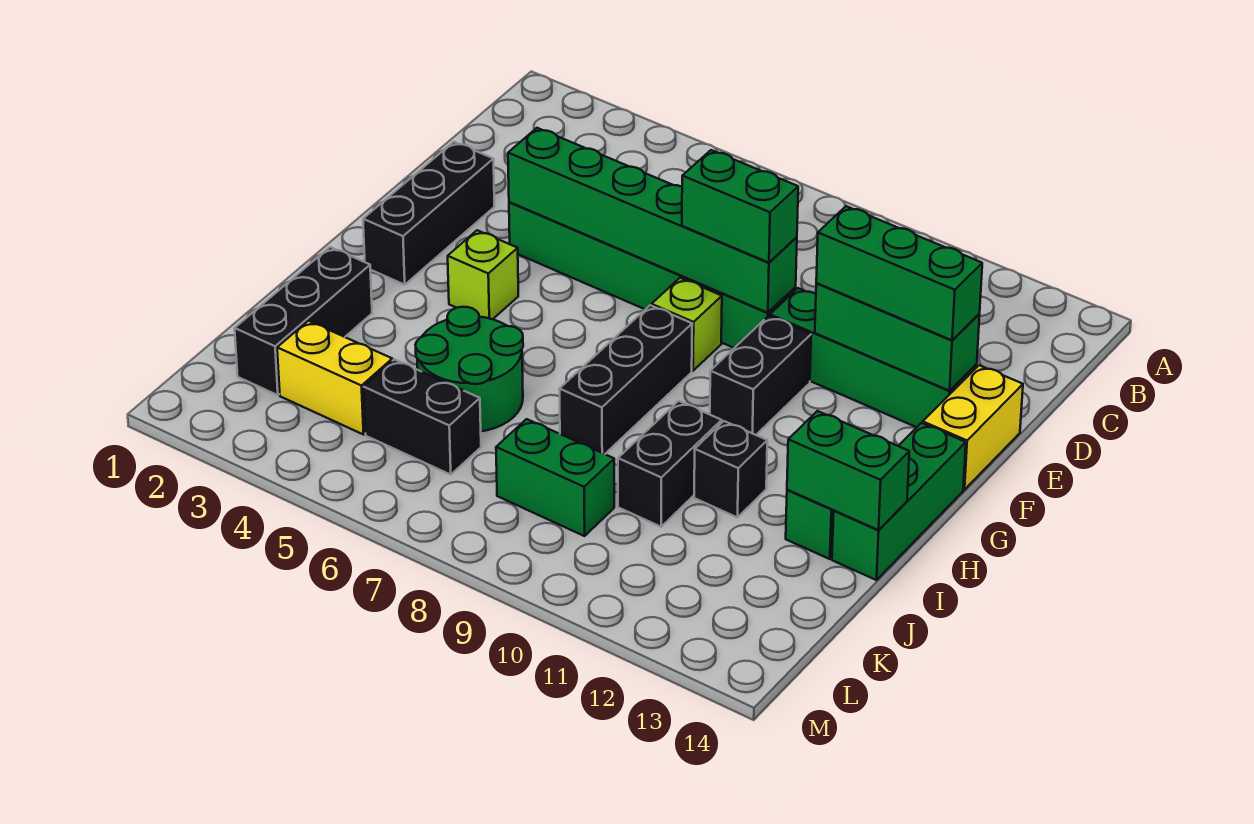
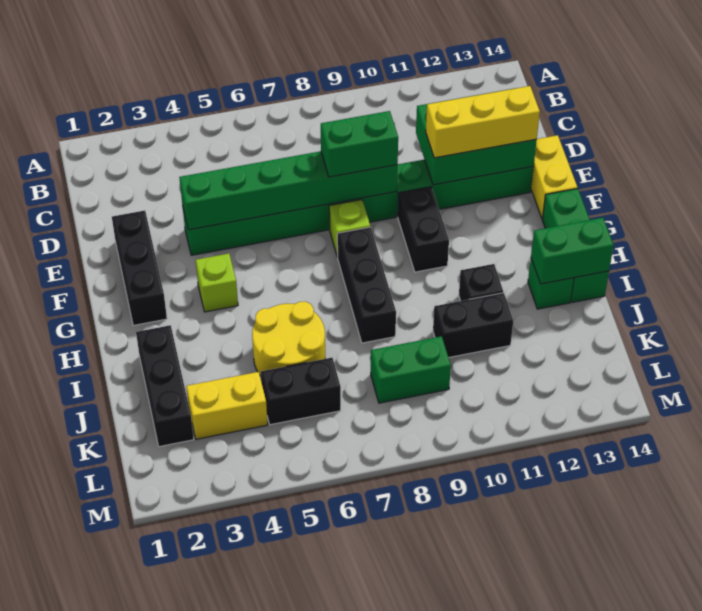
green 1x3 brick [815,283,980,391] -> green 2x3 brick [416,88,537,185]
green 1x3 brick [816,206,982,340] -> yellow 1x3 brick [426,86,540,158]
green 2x2 round brick [415,307,523,431] -> yellow 2x2 round brick [252,302,325,376]
black 1x2 brick [618,401,722,527] -> black 1x2 brick turned to [433,293,513,357]

